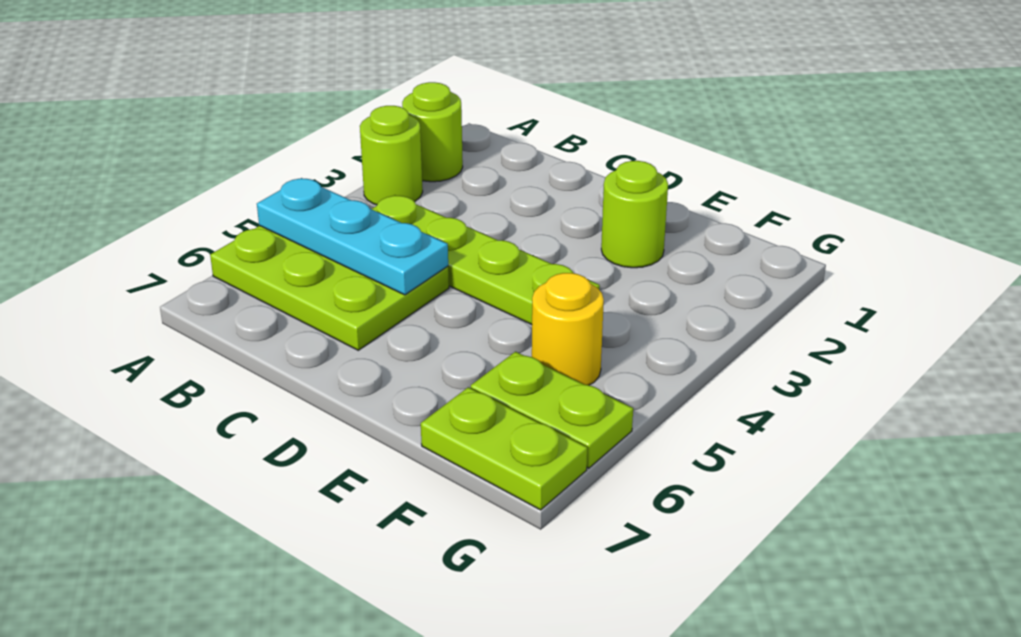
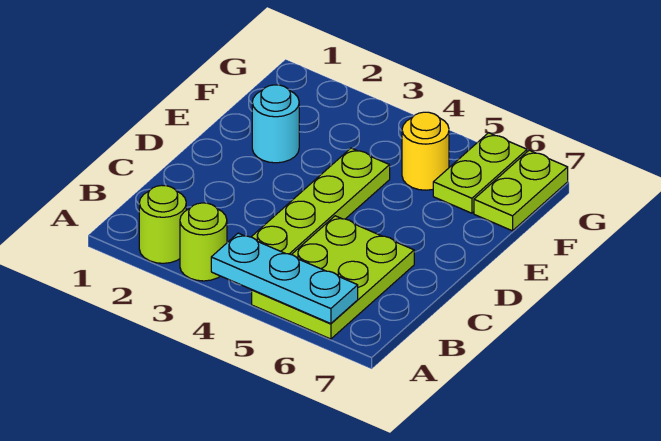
cyan 1x3 plate [257,178,448,295] -> cyan 1x3 plate turned to [211,233,358,324]
lime 1x1 round brick [601,161,668,268] -> cyan 1x1 round brick [252,85,299,163]

